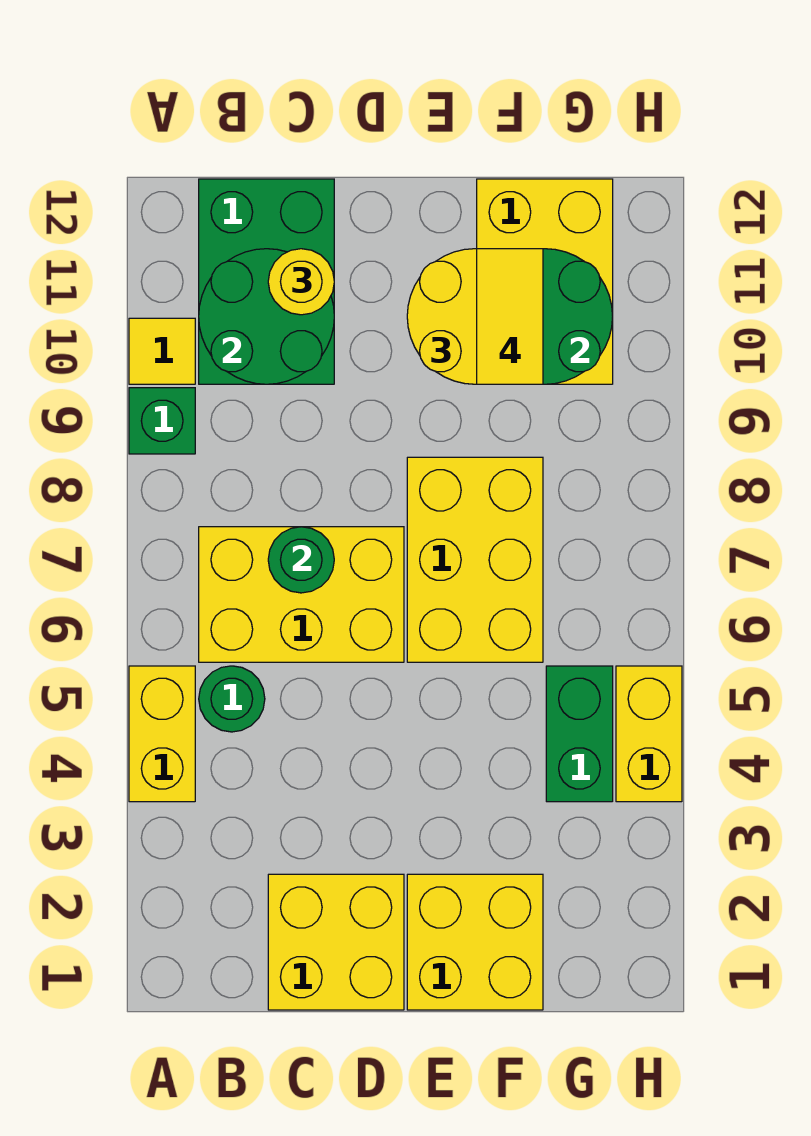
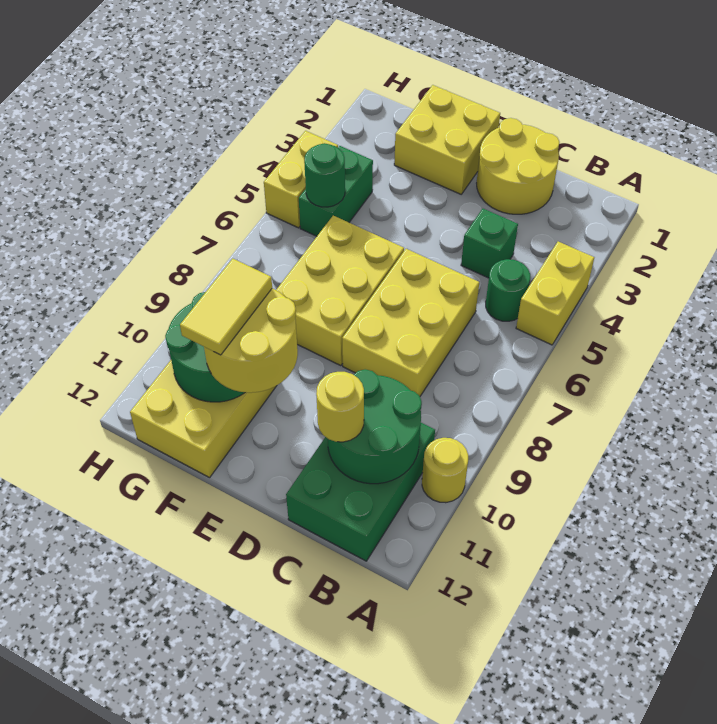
green 1x1 brick [129,388,195,454] -> green 1x1 brick moved to [461,209,518,278]
yellow 1x1 tile [129,318,195,384] -> yellow 1x1 round brick [422,438,468,503]
yellow 2x3 brick [199,527,404,662] -> yellow 2x3 brick turned to [342,249,479,396]
yellow 2x2 brick [268,874,404,1010] -> yellow 2x2 round brick [477,118,559,214]
green 1x1 round brick [268,527,334,593] -> green 1x1 round brick moved to [304,143,345,207]

